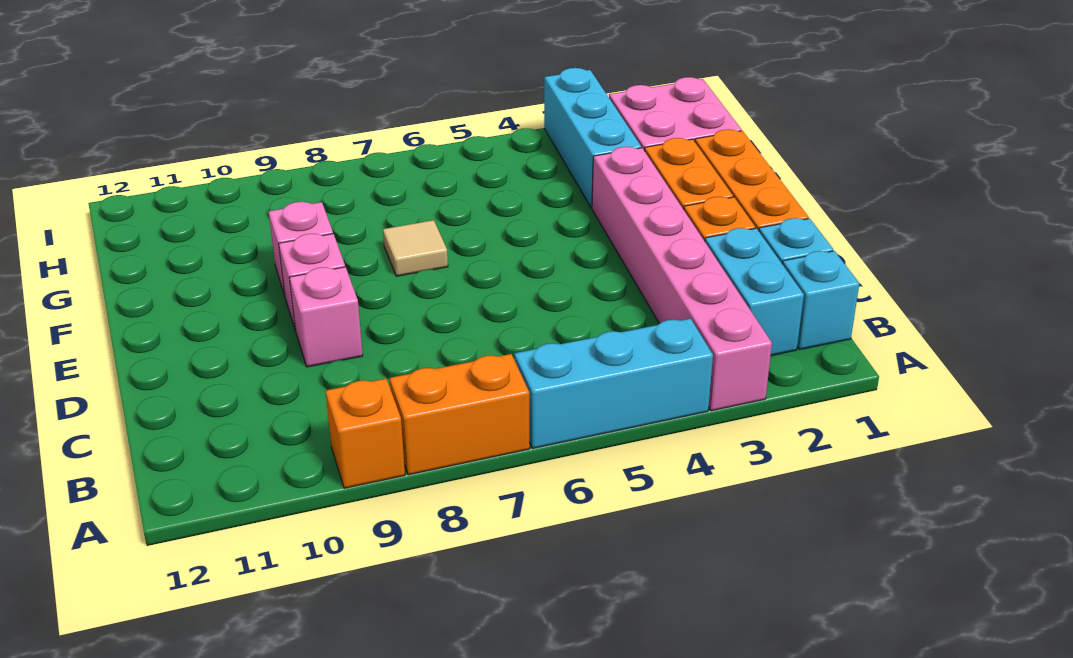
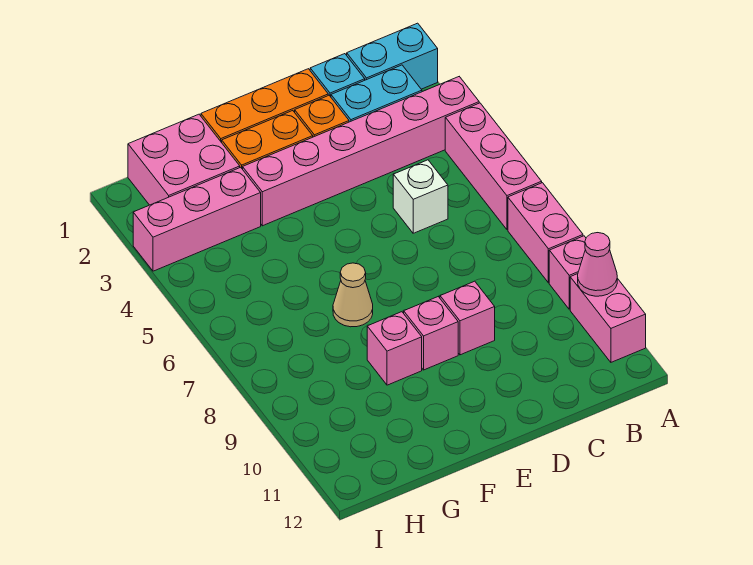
cyan 1x3 brick [514,319,713,448] -> pink 1x3 brick [445,103,542,230]
orange 1x2 brick [390,354,530,475] -> pink 1x2 brick [508,183,583,283]
orange 1x1 brick [326,379,405,488] -> pink 1x1 brick [549,236,586,309]
none -> pink 1x2 brick [570,274,646,362]
none -> pink 1x1 cone [578,233,617,296]
cyan 1x1 brick [783,251,859,350] -> cyan 1x2 brick [347,23,438,89]
none -> white 1x1 brick [393,160,448,233]
tan 1x1 tile [383,220,448,276] -> tan 1x1 cone [333,263,373,327]
cyan 1x3 brick [544,68,641,208] -> pink 1x3 brick [133,167,261,271]

